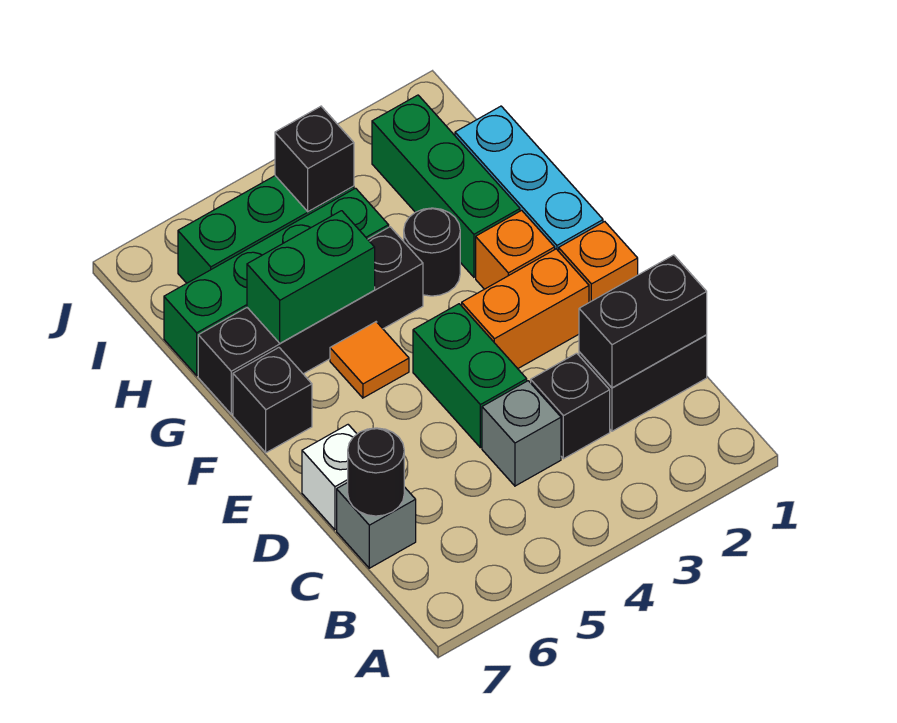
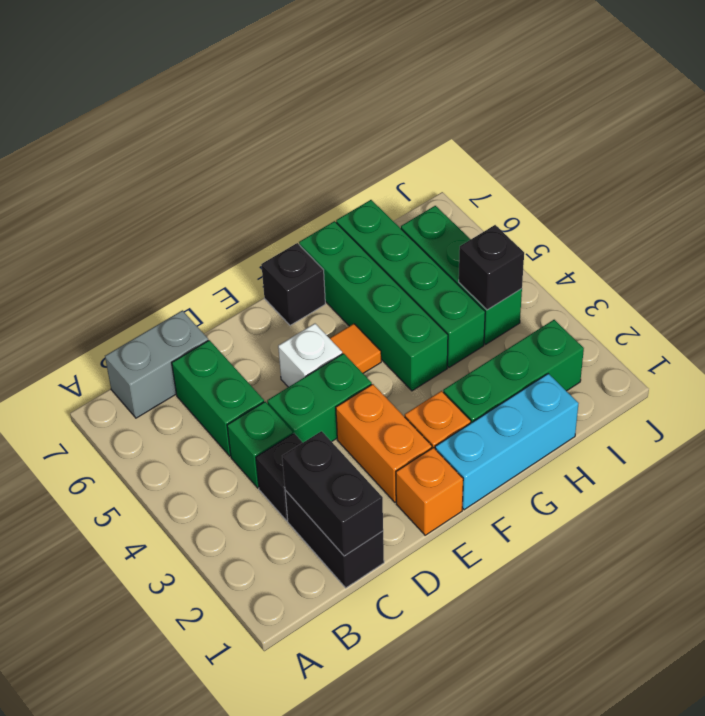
grey 1x1 brick [482,381,561,486] -> green 1x1 brick [227,402,293,488]
grey 1x1 brick [337,483,416,568] -> grey 1x2 brick [105,310,208,418]
black 1x1 round brick [348,428,404,516] -> none
white 1x1 brick [302,425,357,530] -> white 1x1 brick moved to [278,324,342,387]
black 1x1 round brick [404,208,460,296] -> none
black 1x4 brick [198,227,423,414] -> green 1x4 brick [299,221,448,391]
green 1x2 brick [247,211,375,343] -> green 1x2 brick moved to [172,340,264,456]

